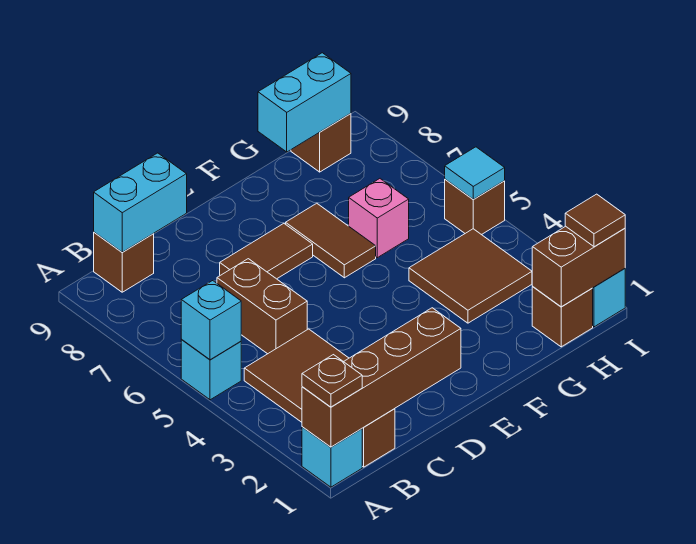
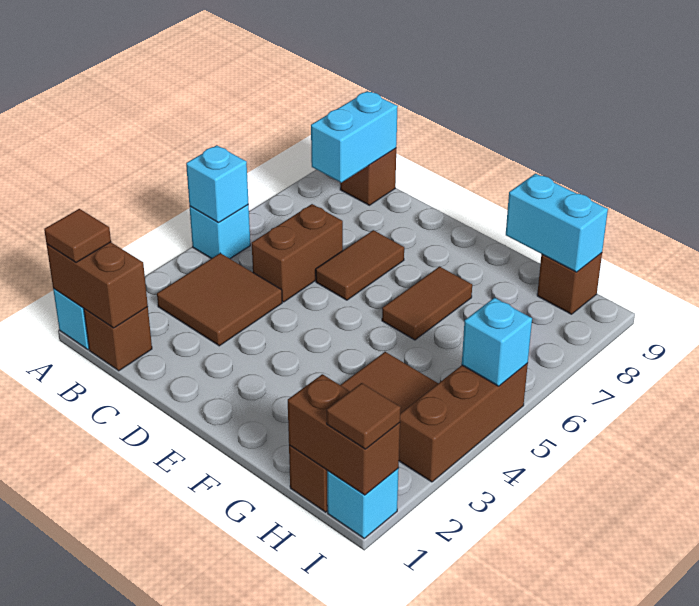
brown 1x4 brick [302,308,461,447] -> brown 1x2 brick [47,242,148,328]
brown 1x1 plate [302,355,362,407] -> brown 1x1 tile [44,209,111,263]
cyan 1x2 brick [94,153,187,252] -> cyan 1x2 brick turned to [311,91,398,183]
brown 1x2 tile [220,224,313,279] -> brown 1x2 tile turned to [316,230,404,300]
pink 1x1 brick [349,179,409,258] -> none
brown 1x1 brick [445,179,505,235] -> brown 1x3 brick [399,363,528,482]
cyan 1x1 tile [445,147,505,199] -> cyan 1x1 brick [462,298,532,386]

